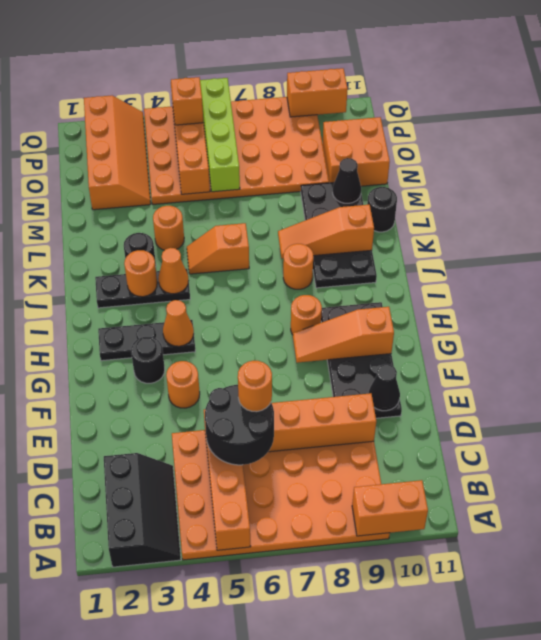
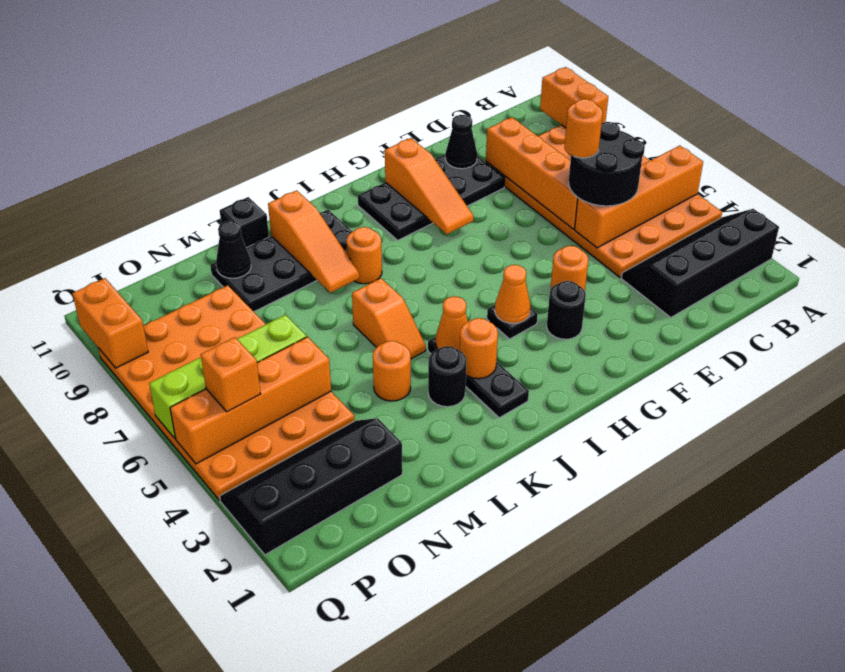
black 2x3 slope [104,453,181,567] -> black 2x4 slope [621,209,779,318]
black 1x3 plate [98,320,195,361] -> black 1x1 plate [487,305,538,339]
orange 1x1 round brick [291,295,322,335] -> none
black 1x1 round brick [367,187,397,232] -> black 1x1 brick [220,197,269,248]
orange 2x4 slope [84,96,151,210] -> black 2x4 slope [220,418,402,555]
orange 2x2 brick [323,117,390,186] -> none

